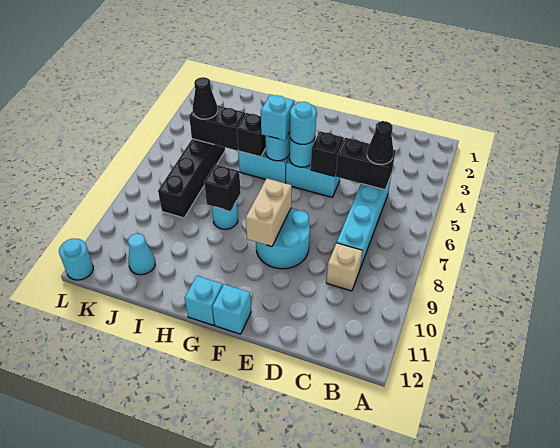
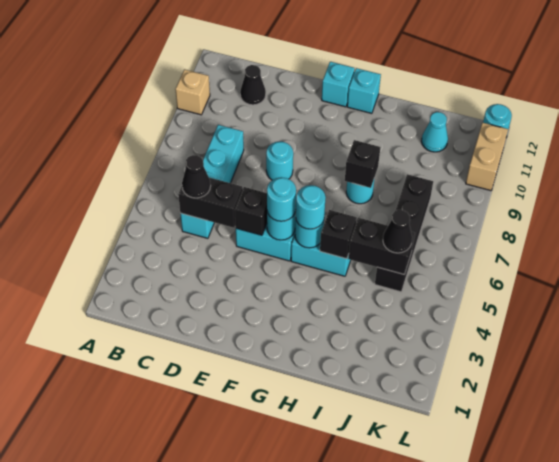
tan 1x1 brick [326,243,363,291] -> tan 1x1 brick moved to [175,70,210,115]
none -> black 1x1 cone [240,65,266,105]
cyan 2x2 round brick [256,208,310,269] -> cyan 1x1 round brick [266,141,293,180]
tan 1x2 brick [246,179,292,247] -> tan 1x2 brick moved to [466,123,508,190]
cyan 1x1 brick [261,94,294,140] -> cyan 1x1 round brick [295,185,326,229]

